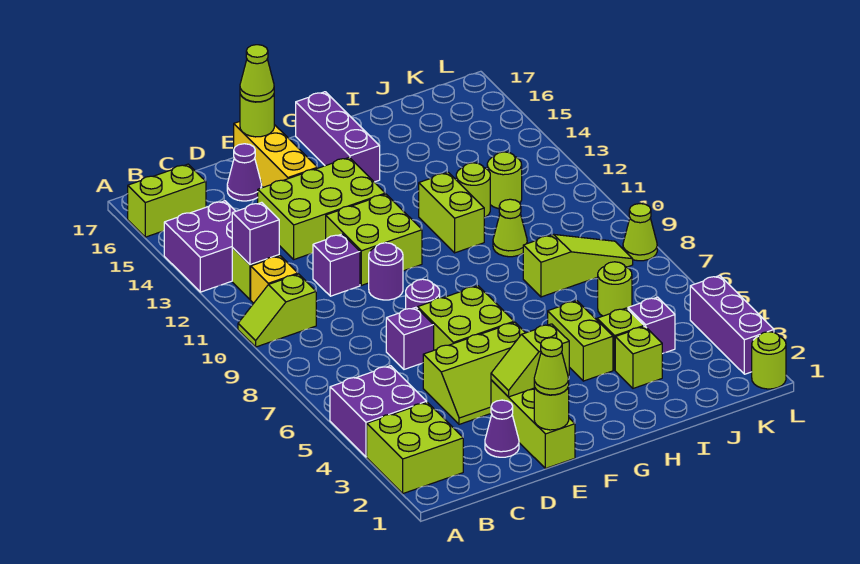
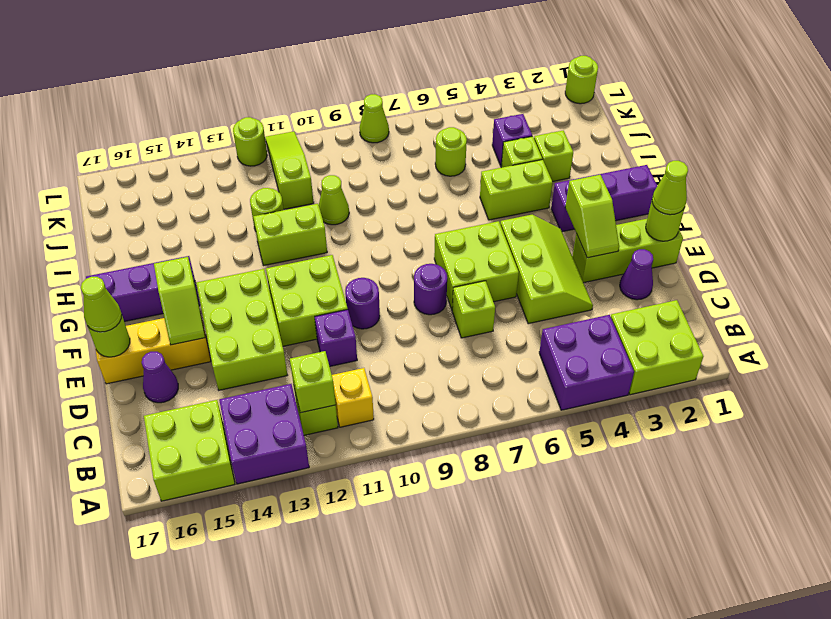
lime 1x2 slope [238,274,316,347] -> lime 1x2 slope moved to [154,257,205,345]
lime 1x2 brick [128,164,206,237] -> lime 2x2 brick [144,400,235,501]
purple 1x1 brick [232,202,279,265] -> lime 1x1 brick [290,351,336,413]
purple 1x1 brick [386,307,434,369] -> lime 1x1 brick [452,281,495,338]
lime 1x3 slope [523,235,633,297] -> lime 1x3 slope moved to [265,131,314,209]
lime 1x1 round brick [487,152,522,209] -> lime 1x1 round brick moved to [233,117,267,166]
purple 1x3 brick [690,276,774,374] -> purple 1x3 brick moved to [551,165,657,232]

